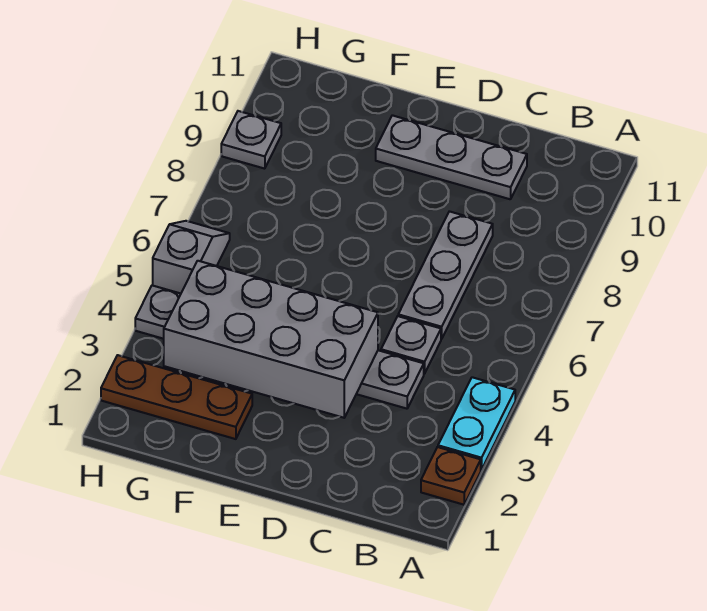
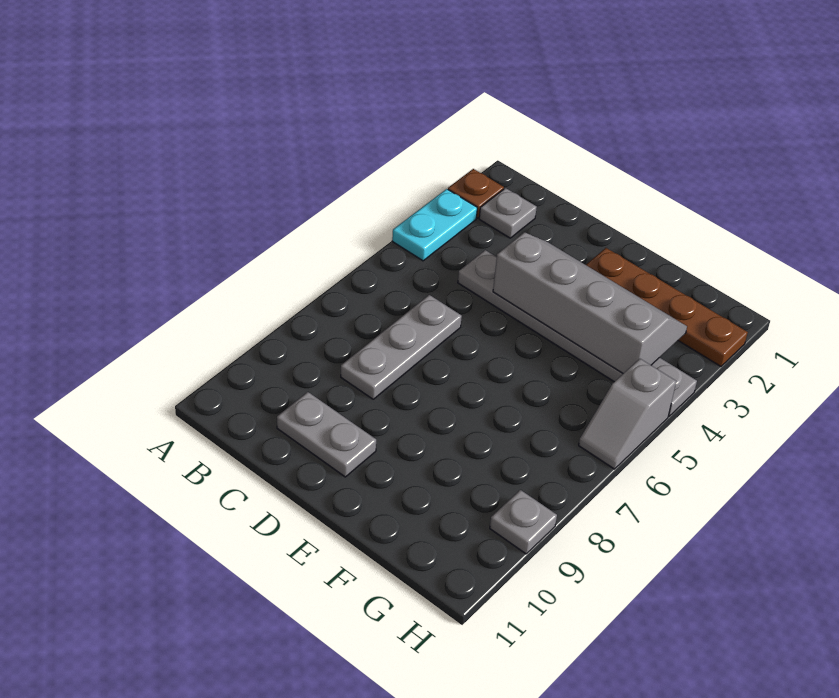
grey 1x1 plate [381,316,441,374] -> grey 1x1 plate moved to [479,188,537,238]
grey 1x3 plate [376,115,527,199] -> grey 1x2 plate [277,392,376,477]
grey 2x4 brick [164,261,378,418] -> grey 2x4 slope [493,232,687,373]
brown 1x3 plate [101,355,252,439] -> brown 1x4 plate [586,248,748,366]

